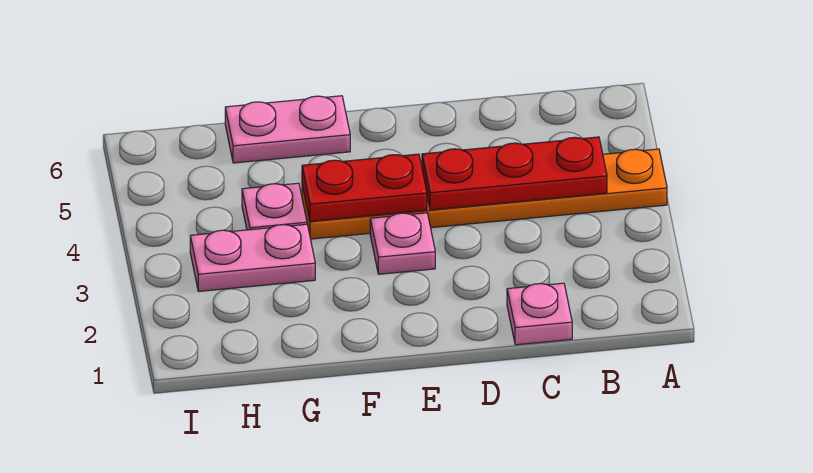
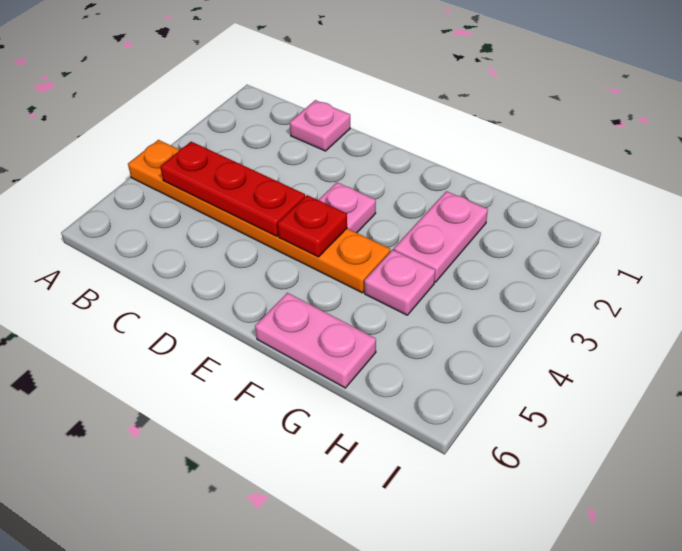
red 1x2 plate [302,154,427,221] -> red 1x1 plate [277,195,347,257]
pink 1x2 plate [190,224,315,291] -> pink 1x2 plate turned to [394,191,488,282]

